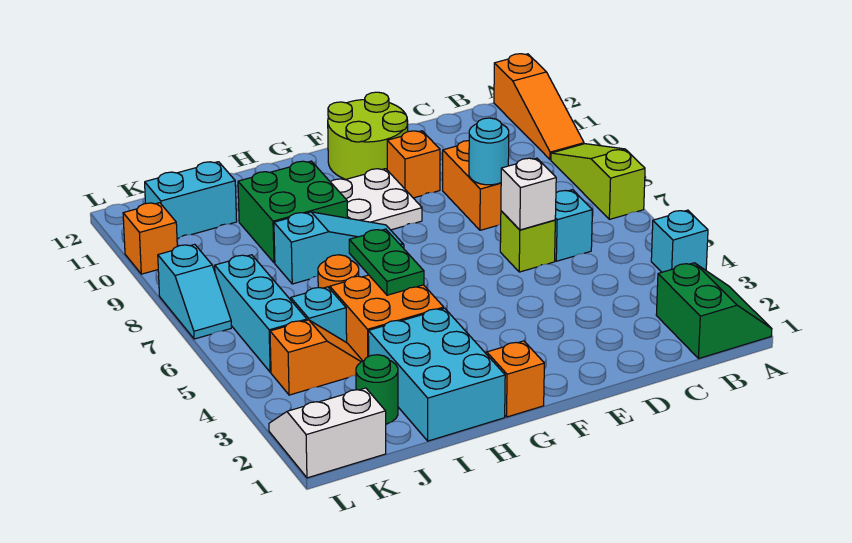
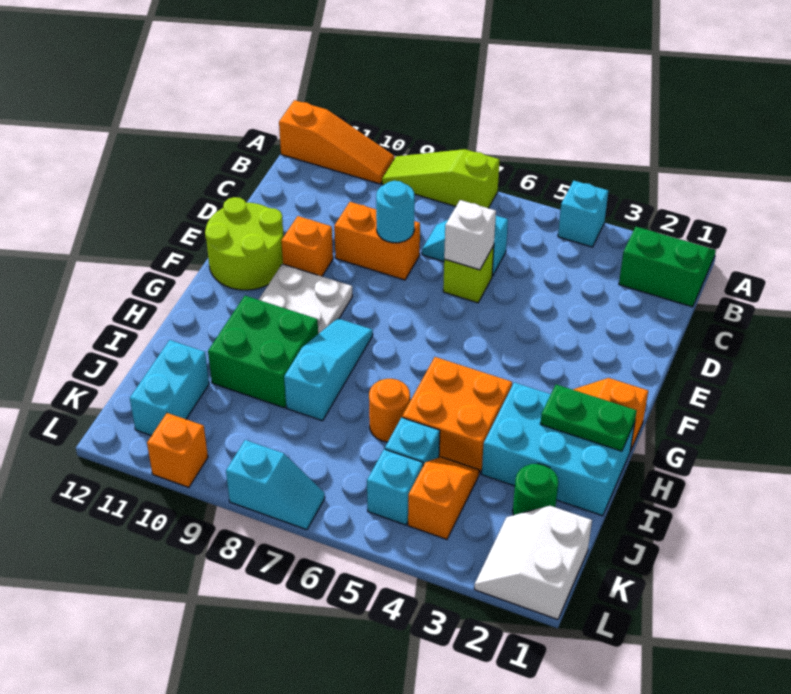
green 1x2 plate [349,229,424,295] -> green 1x2 plate moved to [541,384,637,451]
cyan 1x3 brick [215,255,307,372] -> cyan 1x1 brick [367,449,423,525]

